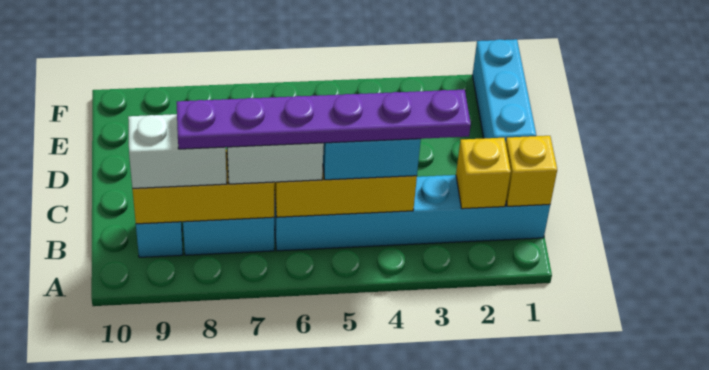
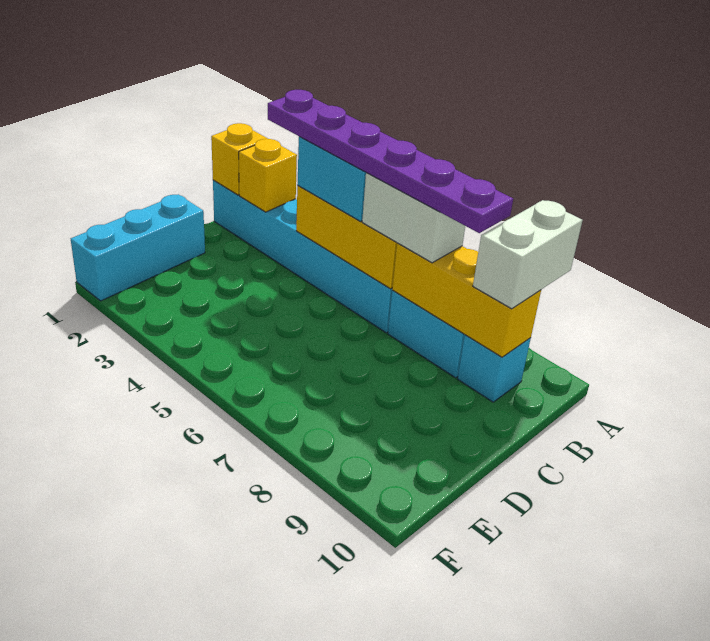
white 1x2 brick [128,114,227,188] -> white 1x2 brick turned to [473,200,583,309]

